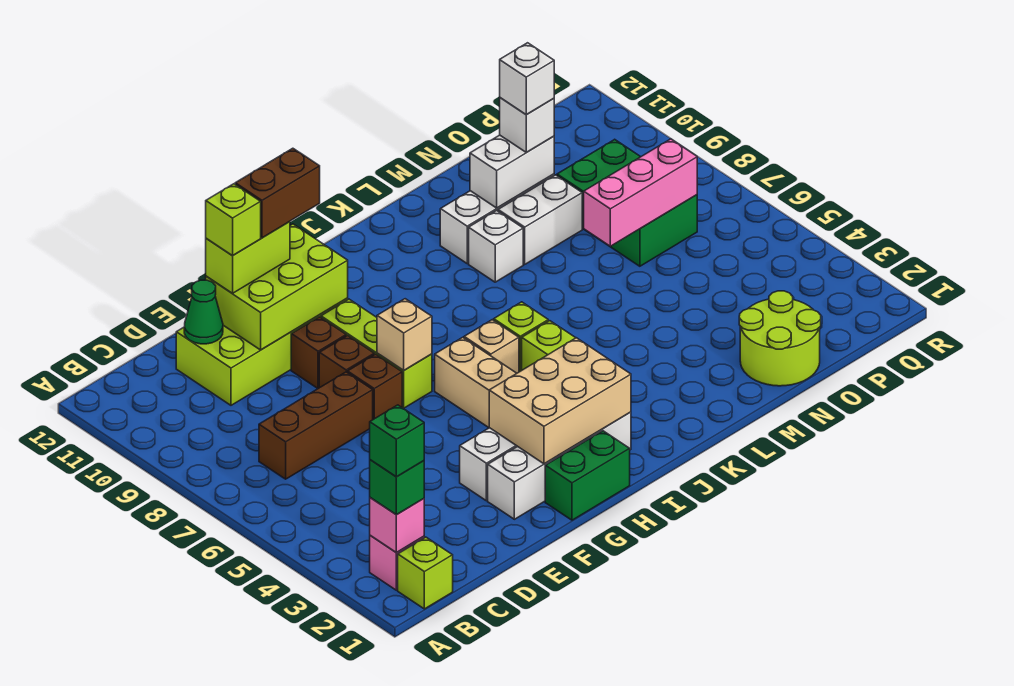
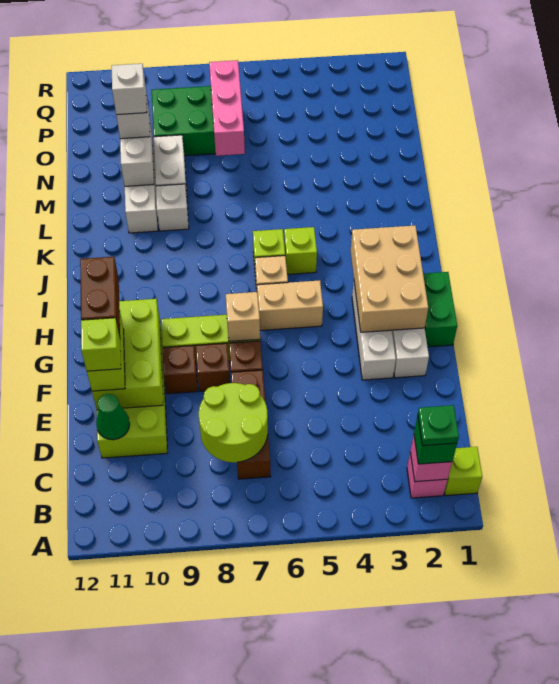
green 1x1 brick [370,405,424,477] -> green 1x1 plate [418,405,459,446]
lime 2x2 round brick [739,291,821,386] -> lime 2x2 round brick moved to [199,383,268,462]

